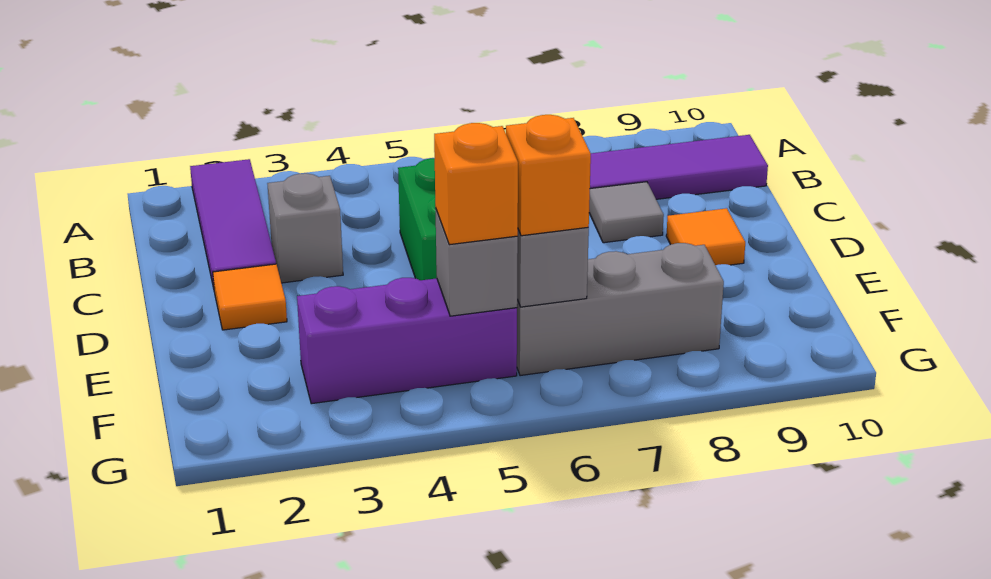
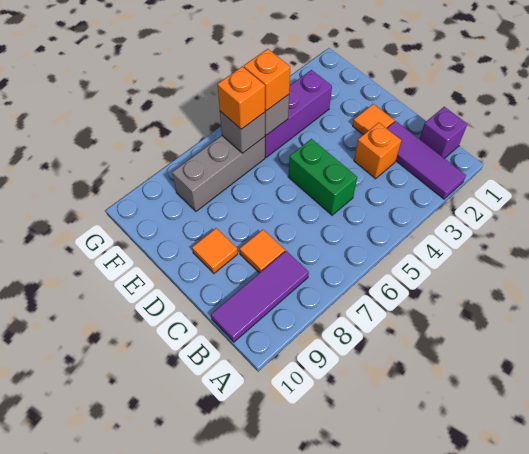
none -> purple 1x1 brick [420,107,467,159]
grey 1x1 brick [267,173,343,283] -> orange 1x1 brick [354,123,401,179]
grey 1x1 tile [589,182,664,243] -> orange 1x1 tile [240,230,285,273]

